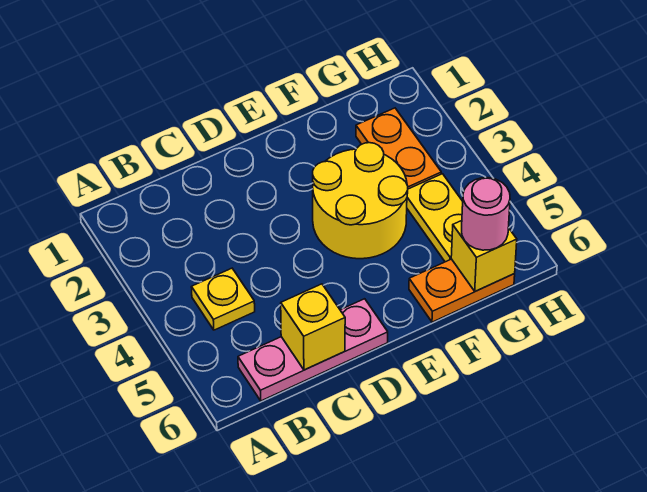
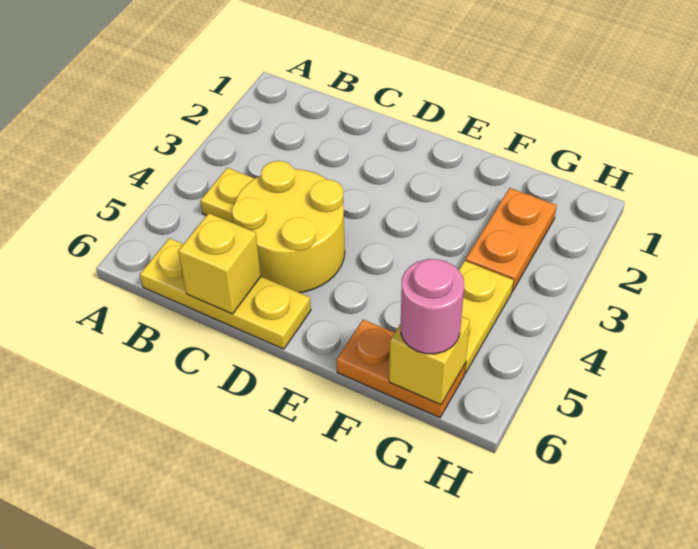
pink 1x3 plate [238,299,388,401] -> yellow 1x3 plate [140,238,311,349]
yellow 2x2 round brick [313,143,408,259] -> yellow 2x2 round brick moved to [232,161,345,293]

